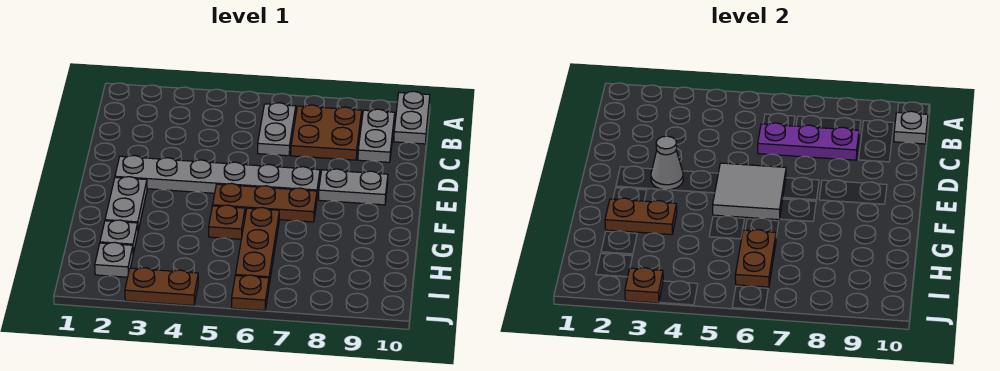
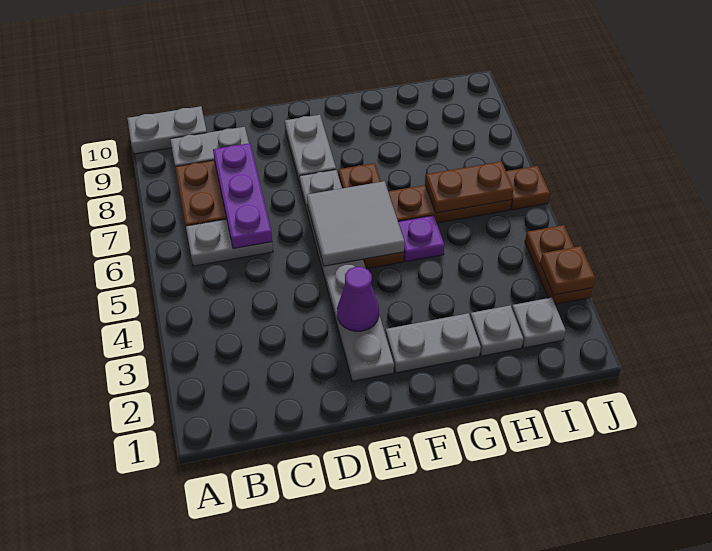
grey 1x1 plate [894,111,928,144] -> none
grey 1x1 cone [651,136,683,190] -> purple 1x1 cone [337,267,379,331]
brown 1x2 plate [605,198,677,235] -> none
brown 1x1 plate [209,205,245,239] -> purple 1x1 plate [398,215,444,262]

